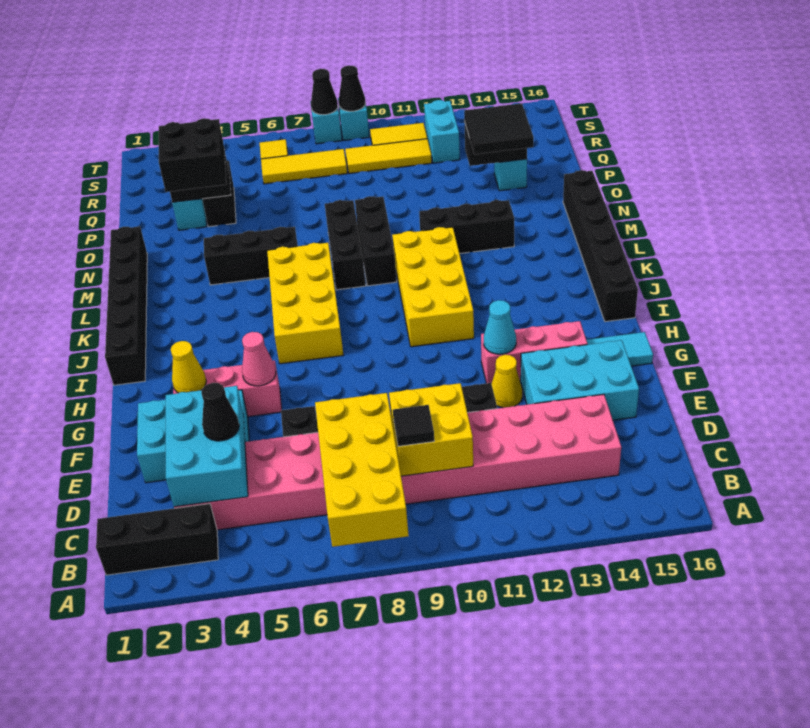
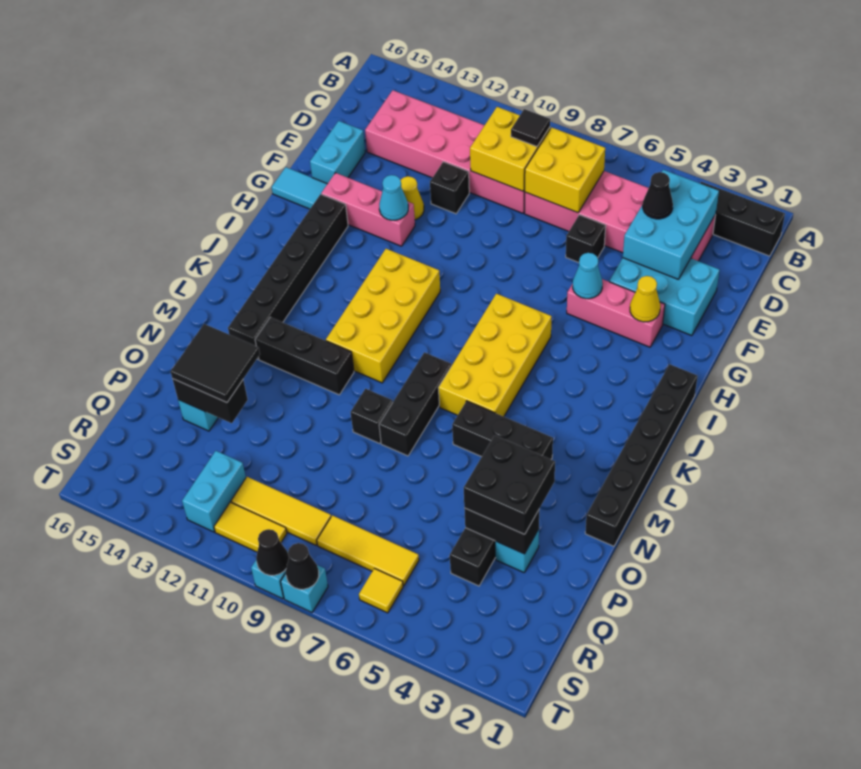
yellow 2x4 brick [315,393,409,547] -> yellow 2x2 brick [525,127,605,213]
cyan 2x3 brick [521,340,639,420] -> cyan 1x2 brick [310,121,365,184]
pink 1x1 cone [242,332,276,386] -> cyan 1x1 cone [573,253,603,299]
black 1x6 brick [563,170,638,322] -> black 1x6 brick moved to [228,194,348,359]
black 1x3 brick [355,196,397,286] -> black 1x1 brick [351,389,393,443]

